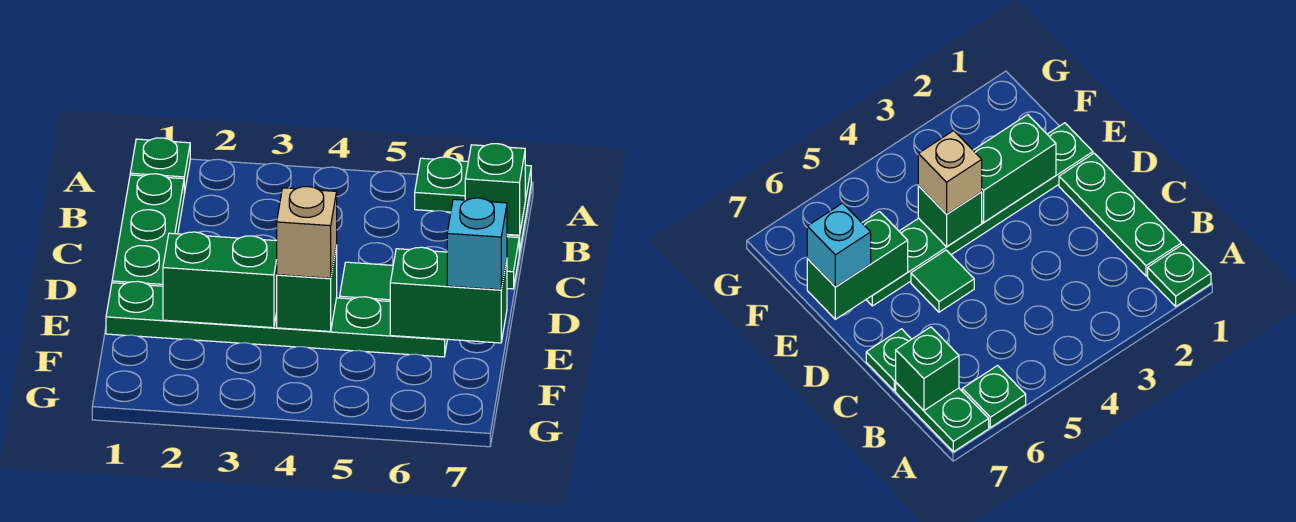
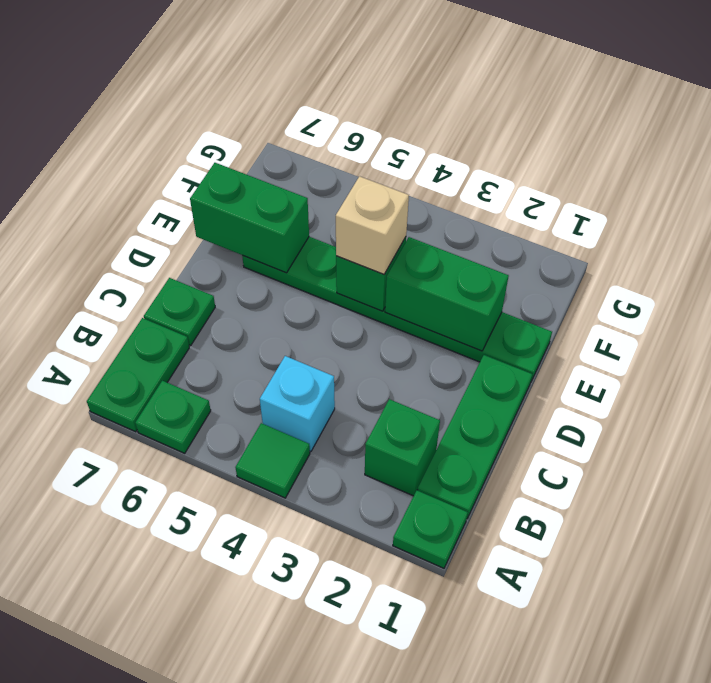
green 1x1 brick [465,144,525,235] -> green 1x1 brick moved to [365,399,440,496]
green 1x1 tile [340,262,393,301] -> green 1x1 tile moved to [235,423,310,498]
cyan 1x1 brick [447,198,507,290] -> cyan 1x1 brick moved to [260,356,335,451]

